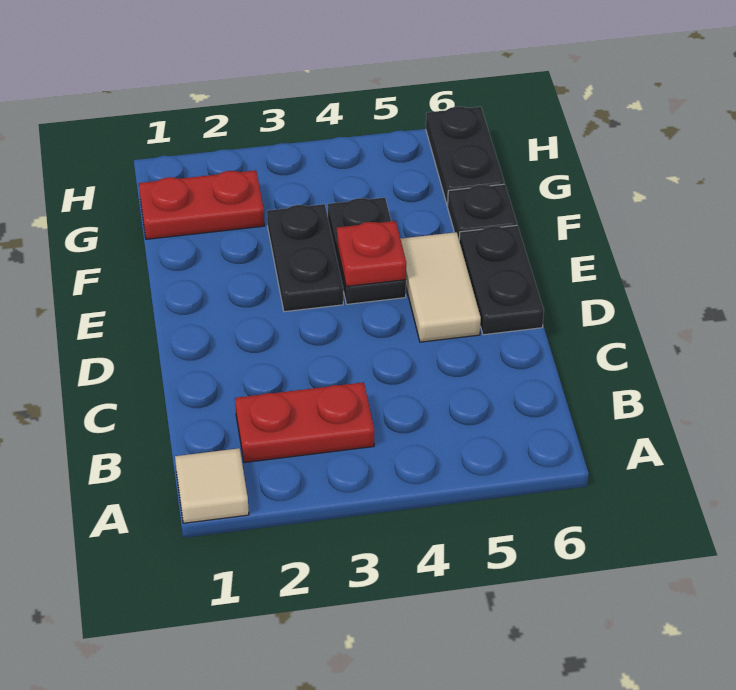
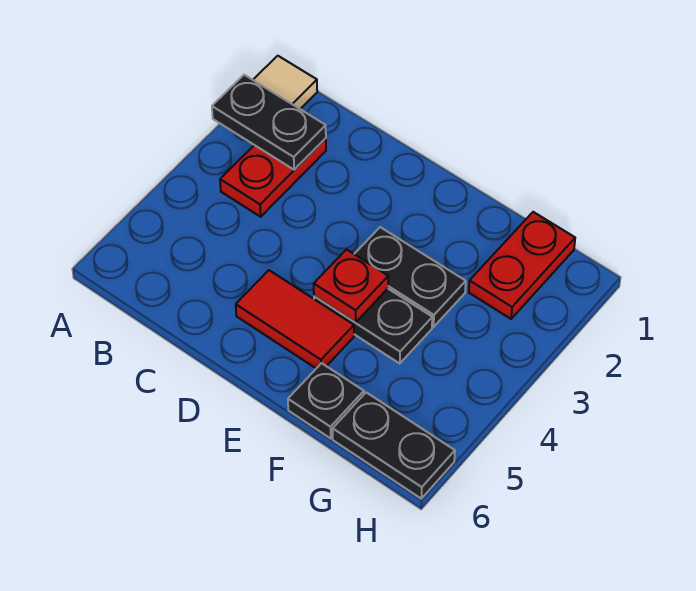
tan 1x2 tile [401,232,481,342] -> red 1x2 tile [236,270,354,368]
black 1x2 plate [459,225,544,335] -> black 1x2 plate moved to [212,75,326,170]

